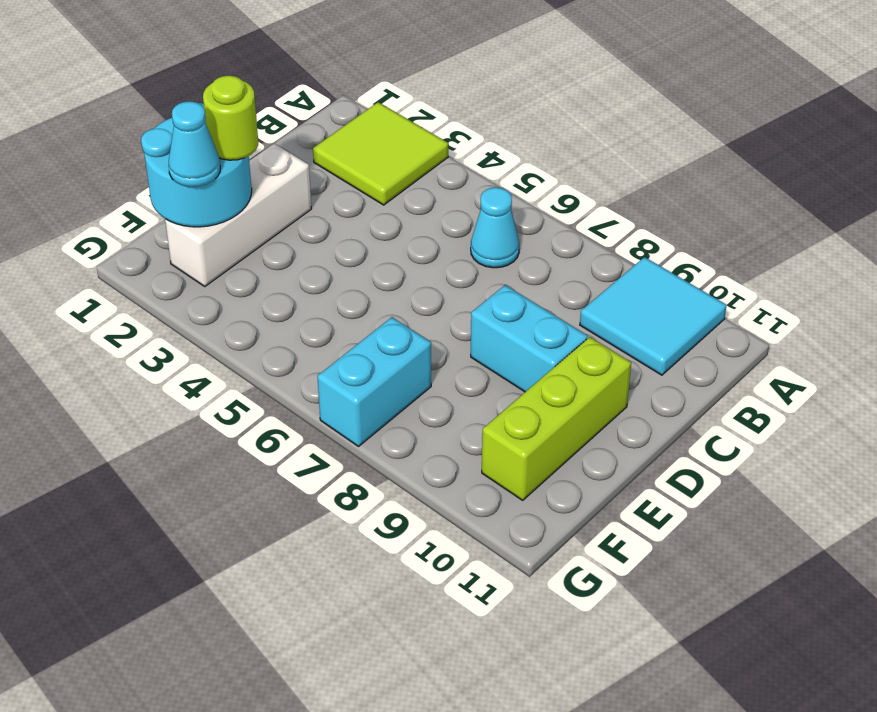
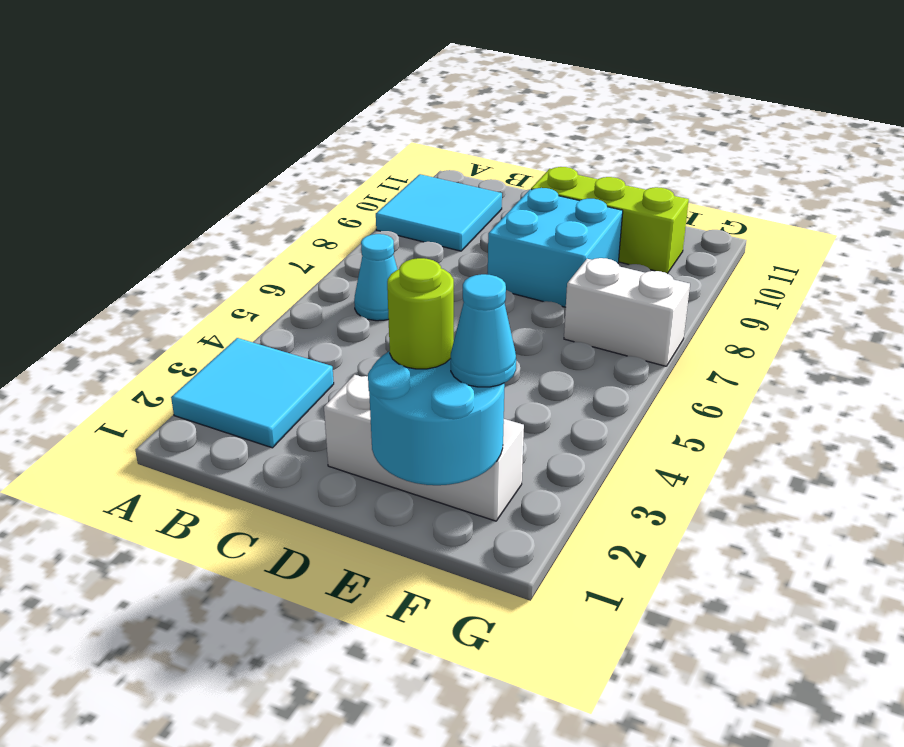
lime 2x2 tile [313,102,448,205] -> cyan 2x2 tile [171,338,334,448]
cyan 1x2 brick [471,285,588,392] -> cyan 2x2 brick [488,188,623,307]
cyan 1x2 brick [317,317,431,446] -> white 1x2 brick [564,258,690,366]

